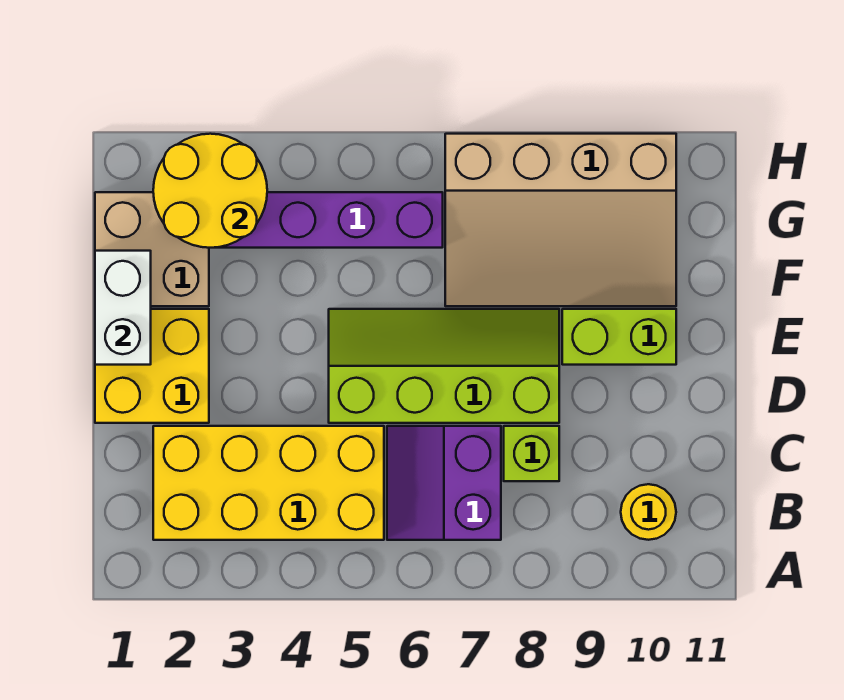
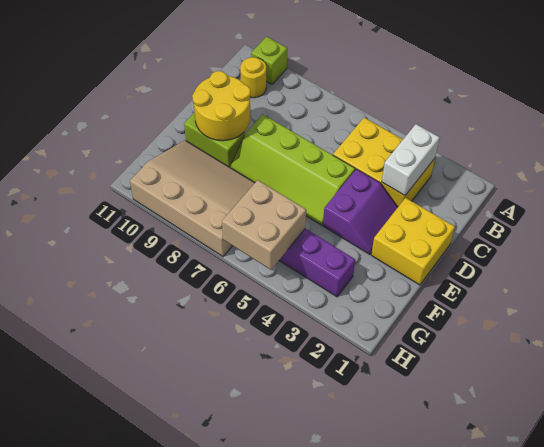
yellow 2x4 brick [153,426,384,540] -> yellow 2x3 brick [333,118,435,207]
purple 2x2 slope [387,426,501,540] -> purple 2x2 slope moved to [323,169,398,254]
lime 1x1 brick [504,426,559,481] -> lime 1x1 brick moved to [251,37,287,84]
white 1x2 brick [95,251,151,365] -> white 1x2 brick moved to [382,124,440,195]
tan 2x2 brick [95,192,209,306] -> tan 2x2 brick moved to [222,180,306,270]
yellow 2x2 round brick [153,134,267,248] -> yellow 2x2 round brick moved to [192,71,251,141]

